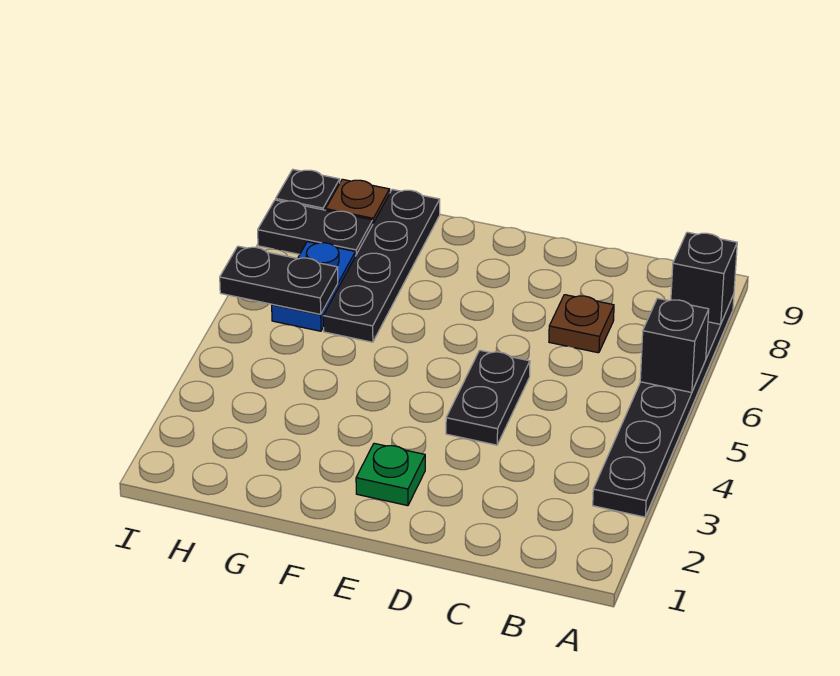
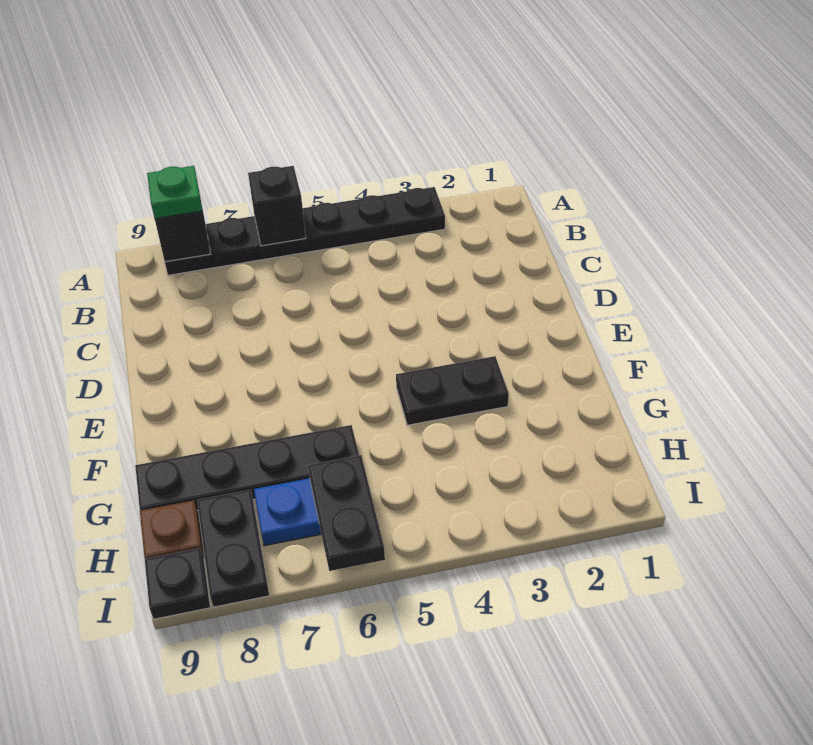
brown 1x1 plate [549,295,614,353] -> none
black 1x2 plate [446,350,530,445] -> black 1x2 plate moved to [396,356,509,425]
green 1x1 plate [356,443,425,506] -> green 1x1 plate moved to [147,166,202,219]

